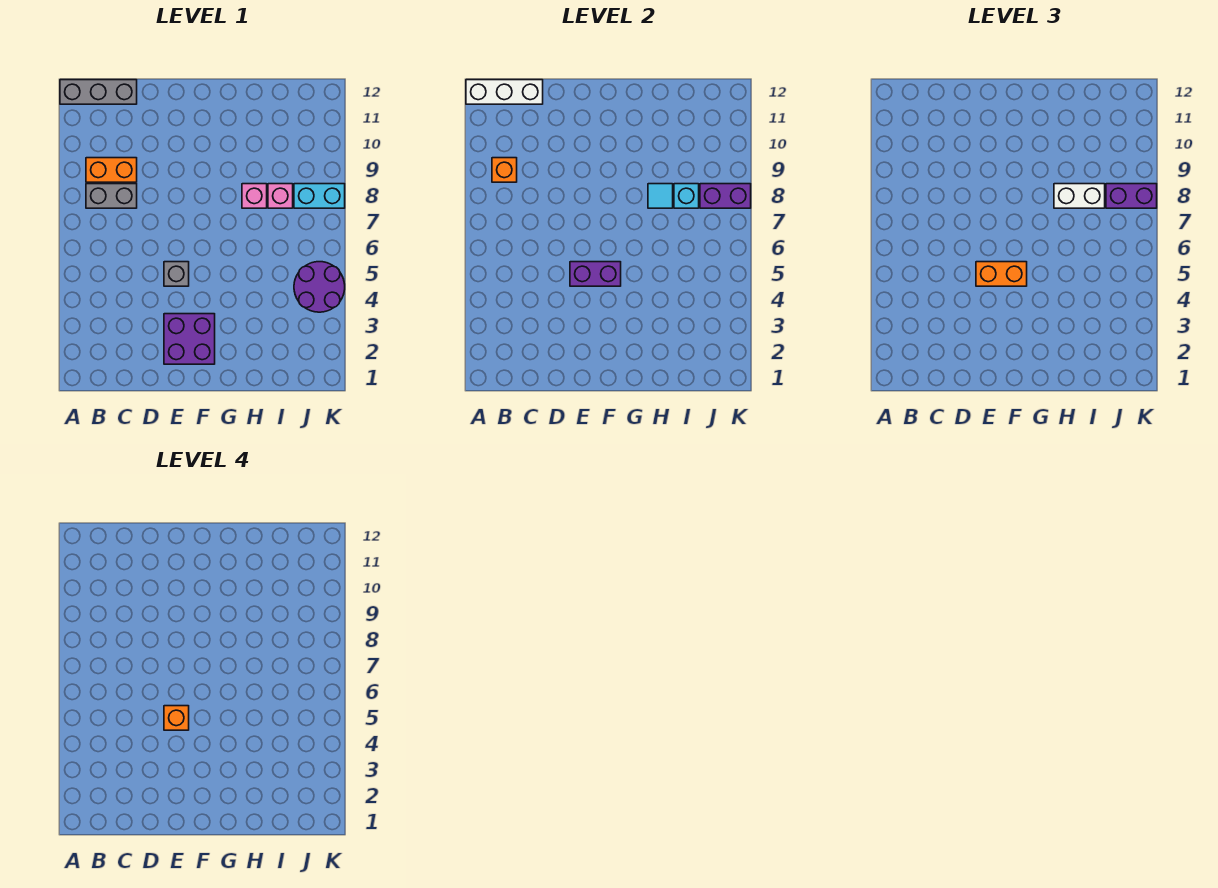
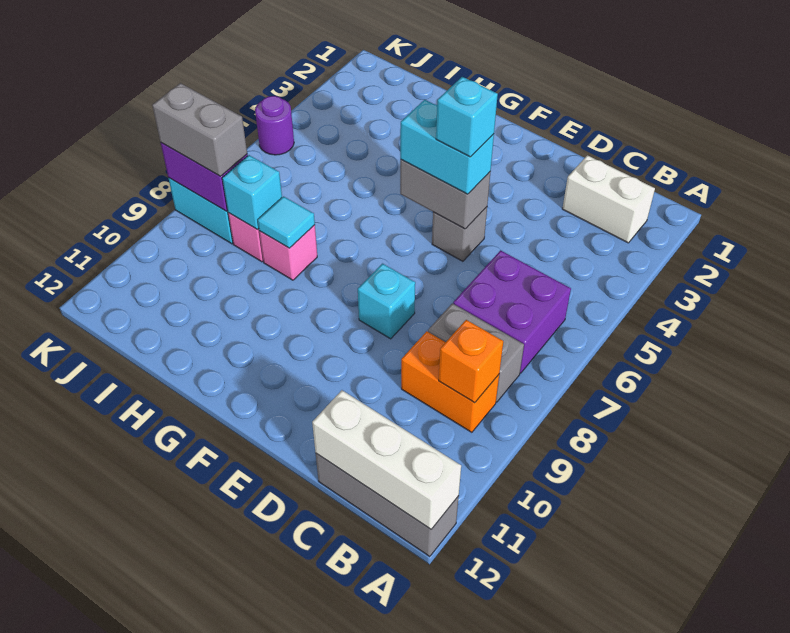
purple 2x2 brick [164,314,215,364] -> purple 2x2 brick moved to [453,250,571,373]
purple 1x2 brick [570,262,621,286] -> grey 1x2 brick [400,160,490,229]
orange 1x2 brick [976,262,1027,286] -> cyan 1x2 brick [400,100,494,194]
orange 1x1 brick [164,706,189,730] -> cyan 1x1 brick [436,77,498,157]
none -> cyan 1x1 brick [358,264,415,339]
white 1x2 brick [1054,184,1105,208] -> white 1x2 brick moved to [562,155,655,243]
purple 2x2 round brick [294,262,345,312] -> purple 1x1 round brick [255,96,294,155]
purple 1x2 brick [1106,184,1157,208] -> grey 1x2 brick [152,83,247,176]

